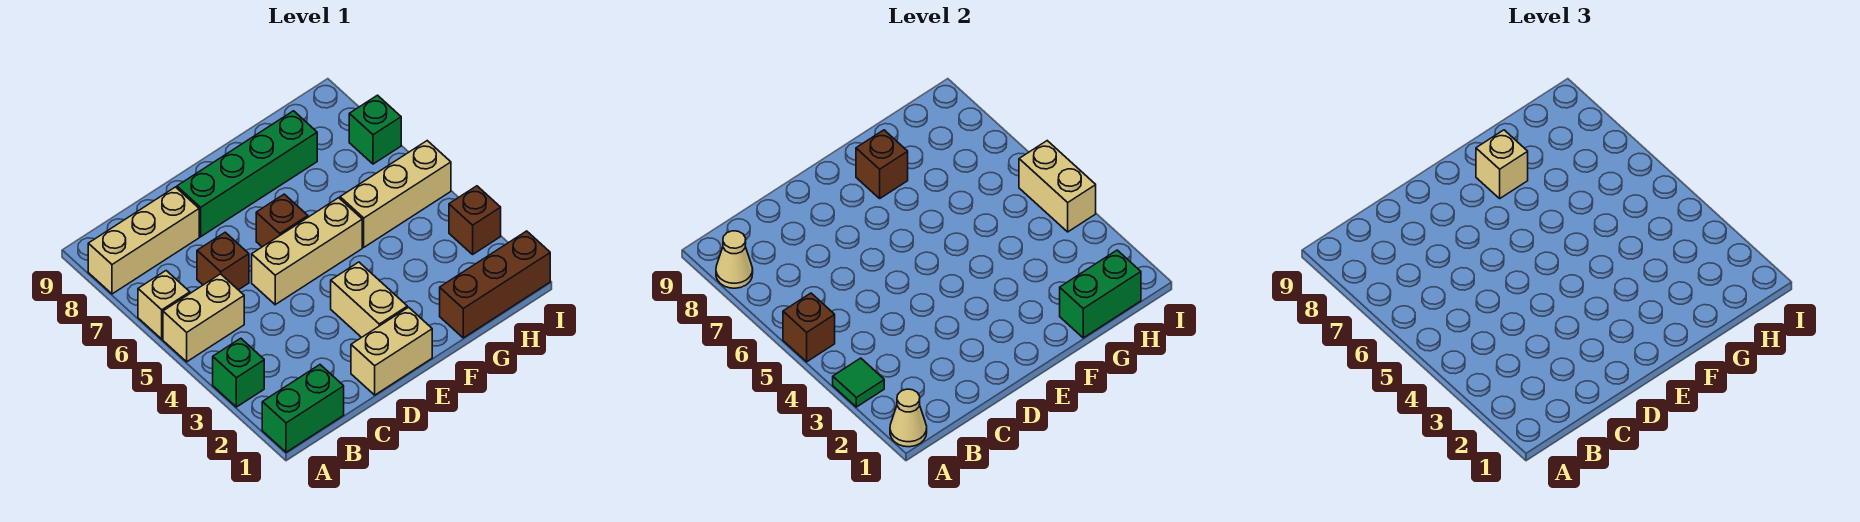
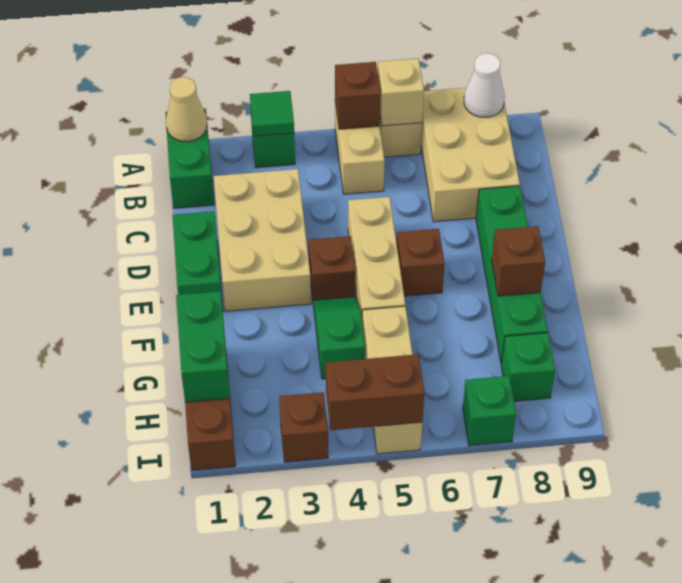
tan 1x3 brick [88,187,199,294] -> tan 2x3 brick [421,88,520,222]
tan 1x1 cone [716,231,753,288] -> white 1x1 cone [464,53,505,117]
brown 1x1 brick [197,232,249,290] -> brown 1x1 brick moved to [309,236,355,301]
tan 1x2 brick [351,307,432,395] -> green 1x2 brick [172,211,223,310]
tan 1x2 brick [331,262,407,337] -> tan 2x3 brick [214,169,311,311]
none -> green 1x2 slope [313,297,365,379]
tan 1x1 brick [1476,130,1528,198] -> tan 1x1 brick moved to [378,58,424,126]
none -> green 1x1 brick [501,333,555,401]
tan 1x2 brick [1019,141,1096,232] -> brown 1x2 brick [326,354,424,430]

